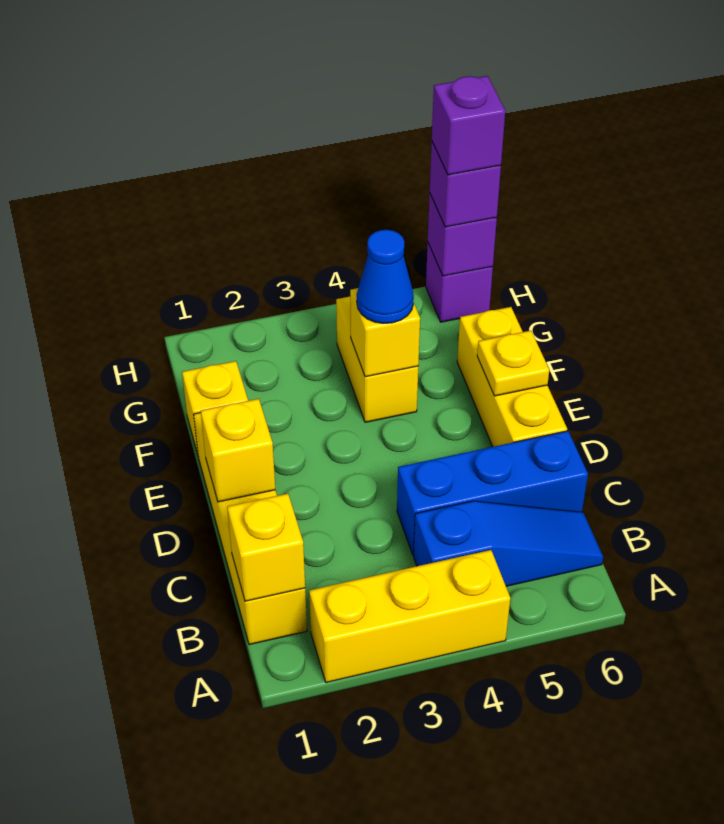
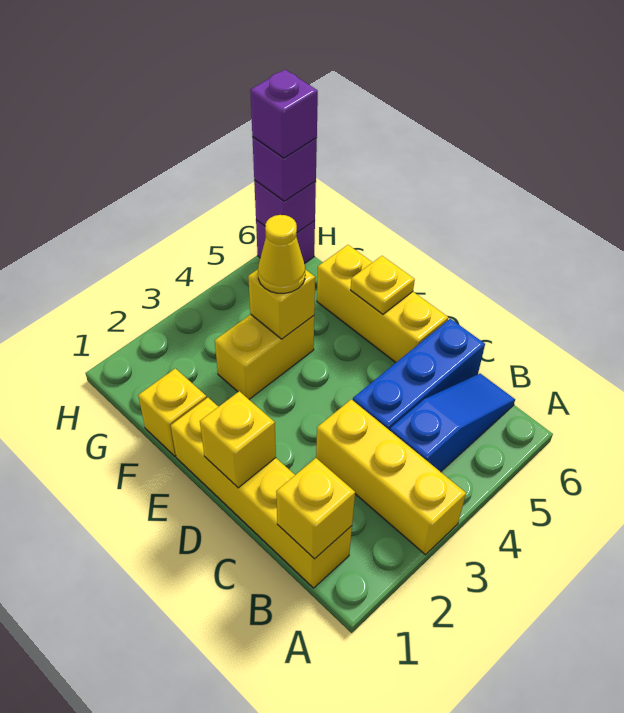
yellow 1x3 brick [309,550,510,683] -> yellow 1x3 brick turned to [316,399,466,555]
yellow 1x2 brick [336,297,418,422] -> yellow 1x2 brick turned to [215,314,314,399]
blue 1x1 cone [357,230,414,323] -> yellow 1x1 cone [258,215,305,293]

